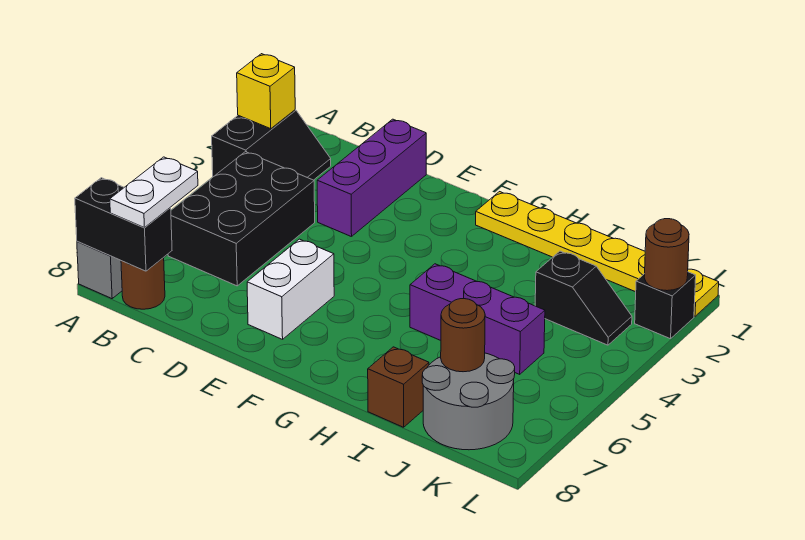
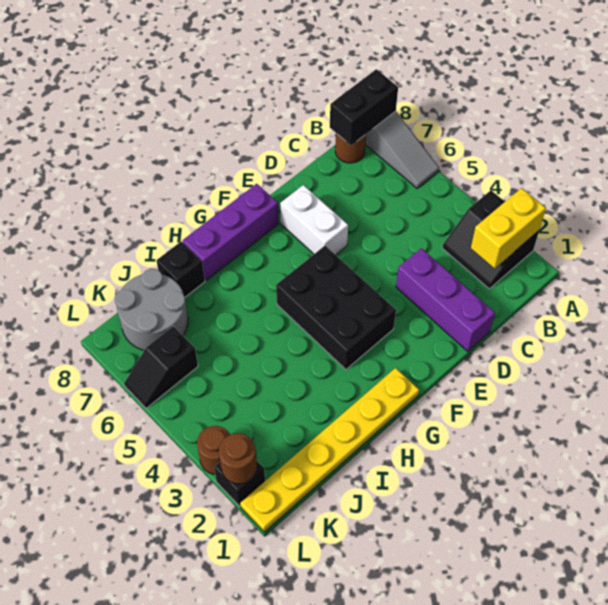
yellow 1x1 brick [237,54,295,129] -> yellow 1x2 brick [471,188,546,268]
black 2x3 brick [168,152,315,286] -> black 2x3 brick moved to [276,246,396,370]
white 1x2 plate [110,157,198,228] -> none
purple 1x3 brick [410,264,545,374] -> purple 1x3 brick moved to [183,184,279,281]
brown 1x1 brick [368,347,429,427] -> black 1x1 brick [156,242,205,297]
black 1x2 slope [535,251,632,345] -> black 1x2 slope moved to [124,326,198,408]
brown 1x1 round brick [441,299,485,372] -> brown 1x1 round brick moved to [197,426,230,474]

